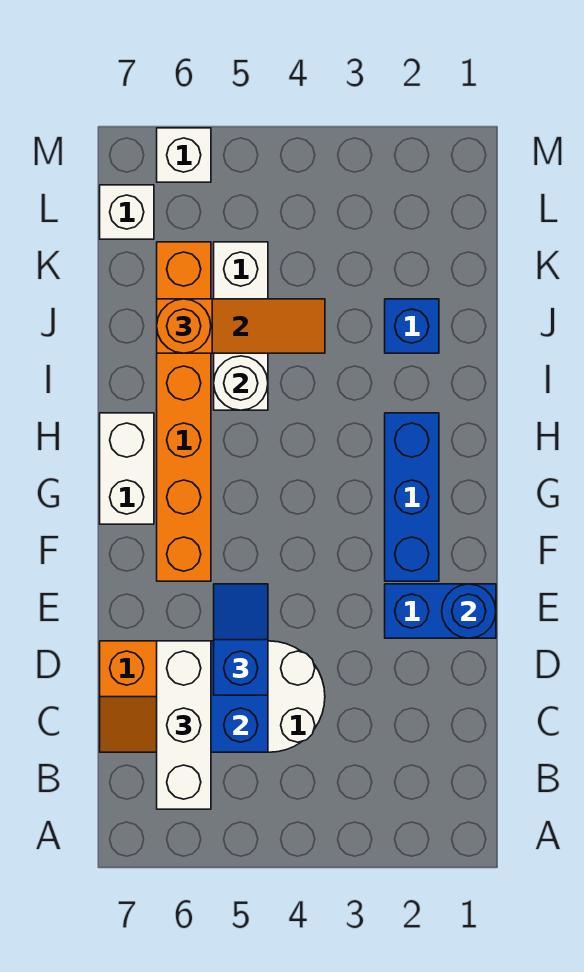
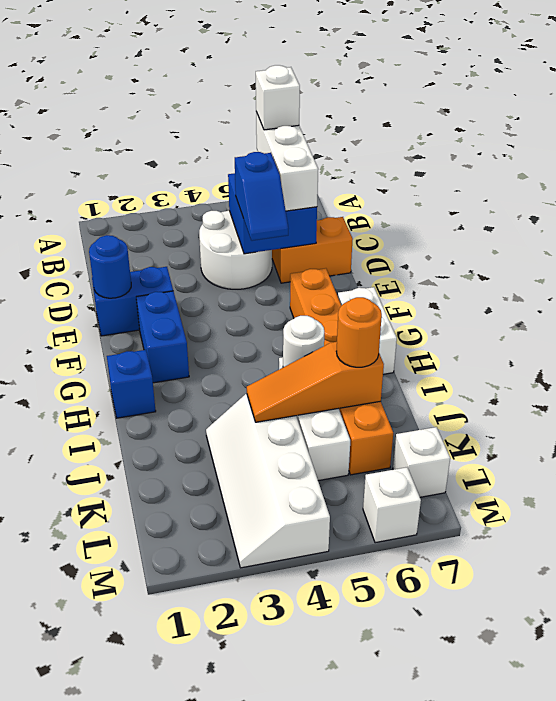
none -> white 1x1 brick [256,65,300,130]
blue 1x3 brick [385,413,439,581] -> blue 1x2 brick [136,291,189,383]
blue 1x1 brick [385,299,439,353] -> blue 1x1 brick moved to [107,350,156,418]
none -> white 2x4 slope [206,394,330,568]

